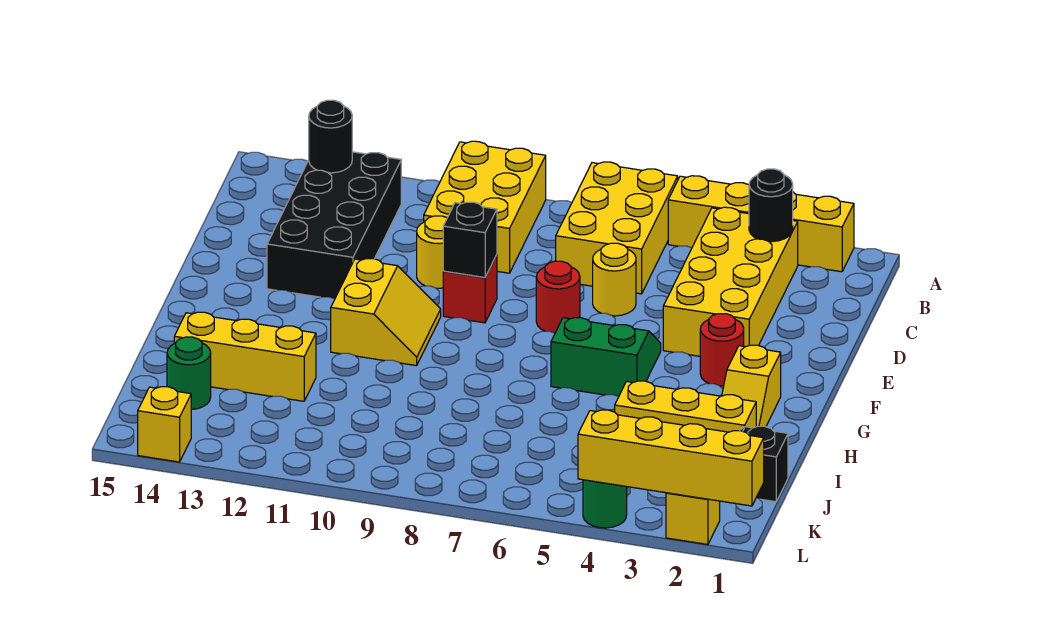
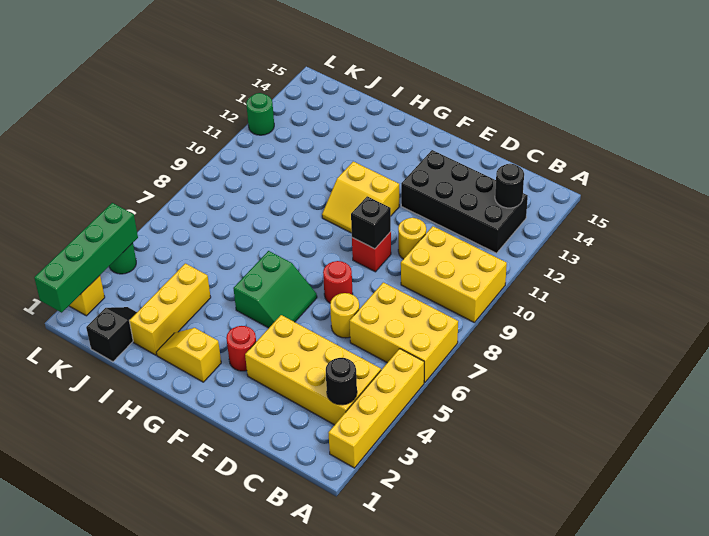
yellow 1x3 brick [174,312,316,401] -> none
green 1x1 round brick [167,337,211,410] -> green 1x1 round brick moved to [246,93,274,135]
yellow 1x4 brick [578,410,764,506] -> green 1x4 brick [34,203,138,313]
yellow 1x1 brick [138,387,191,462] -> none

